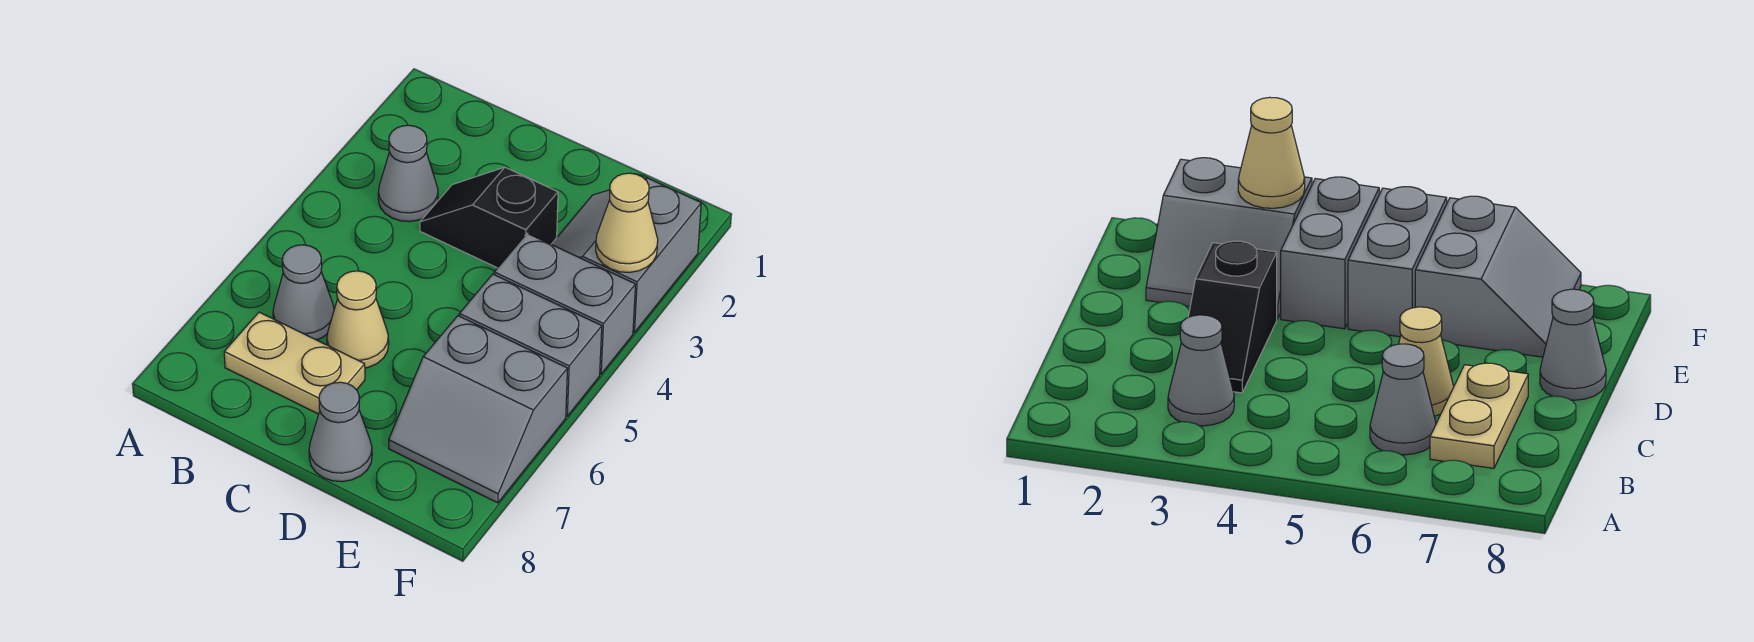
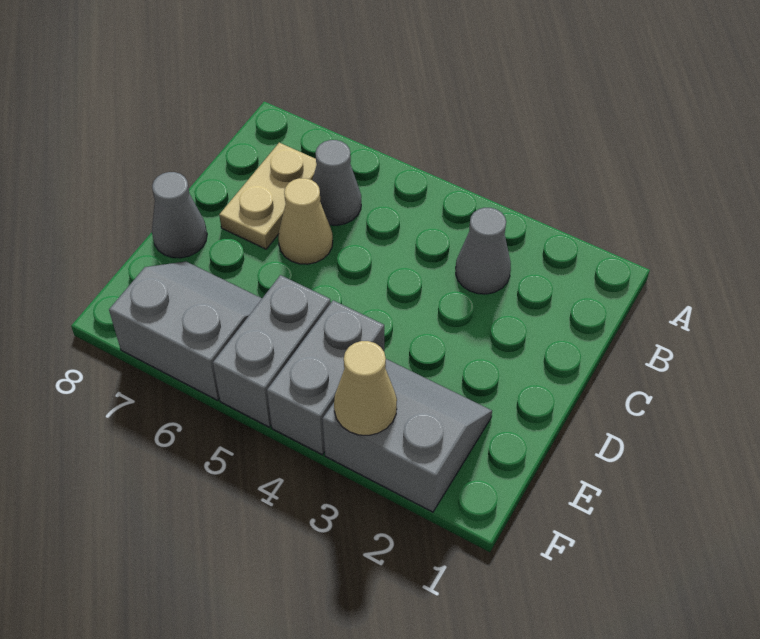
black 1x2 slope [420,167,558,268] -> none
grey 2x2 slope [389,316,568,503] -> grey 2x2 slope turned to [109,262,262,400]

